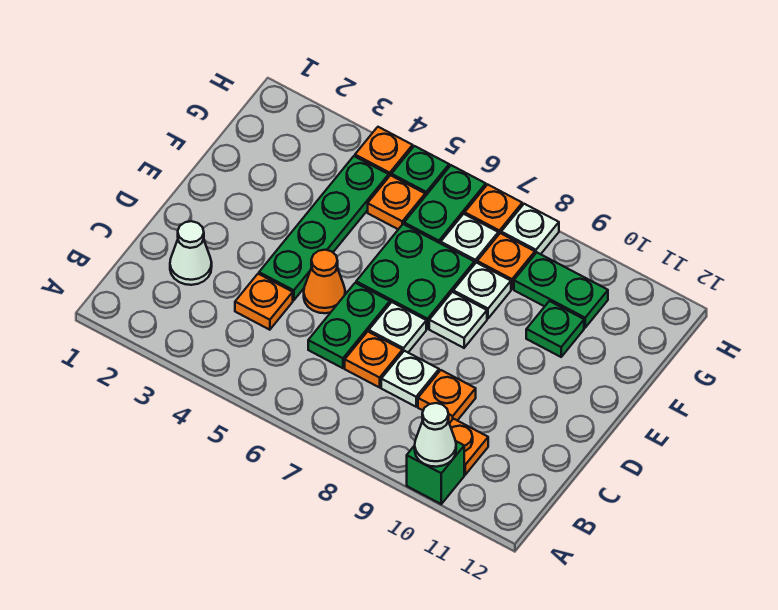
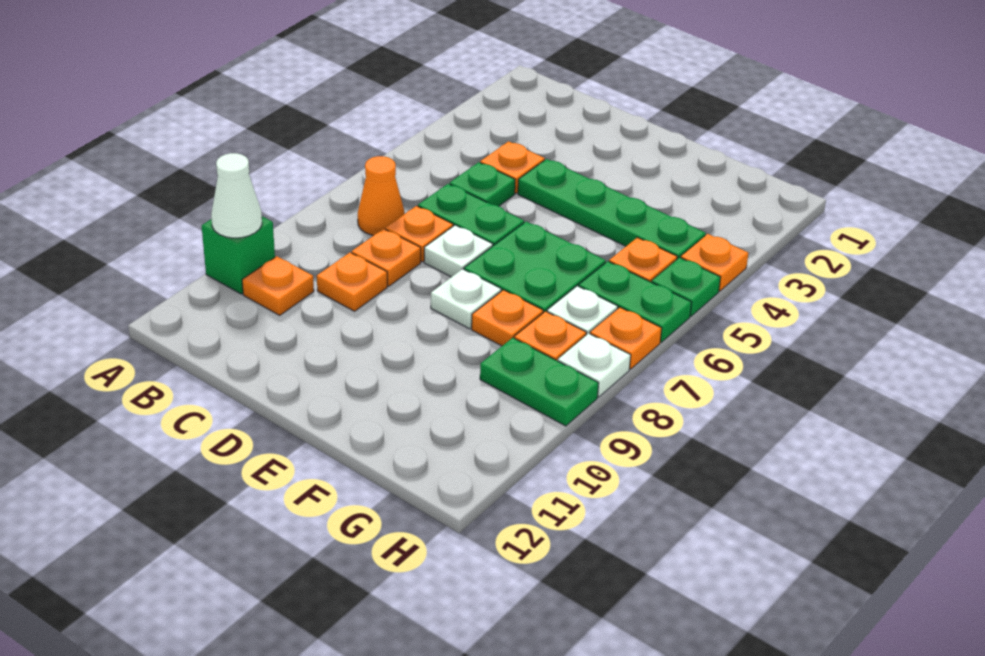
white 1x1 cone [170,221,212,285] -> none
white 1x1 plate [381,351,439,407] -> orange 1x1 plate [352,229,421,286]
orange 1x1 cone [304,250,345,313] -> orange 1x1 cone moved to [358,156,405,235]
white 1x1 plate [453,263,511,318] -> orange 1x1 plate [472,290,543,346]
green 1x1 plate [526,301,584,357] -> green 1x1 plate moved to [450,162,515,206]
green 1x2 plate [514,253,608,328] -> green 1x2 plate turned to [480,338,599,426]

